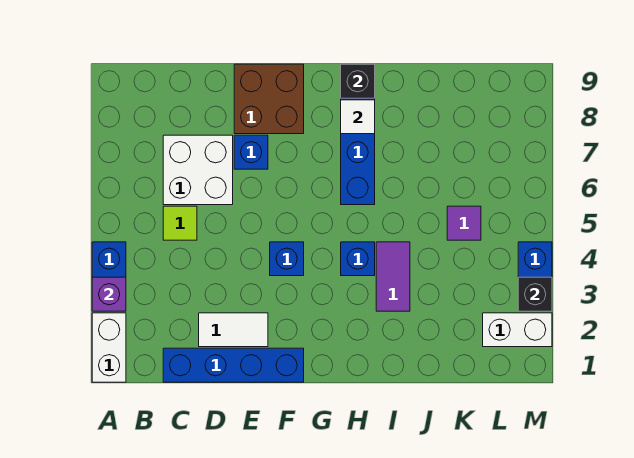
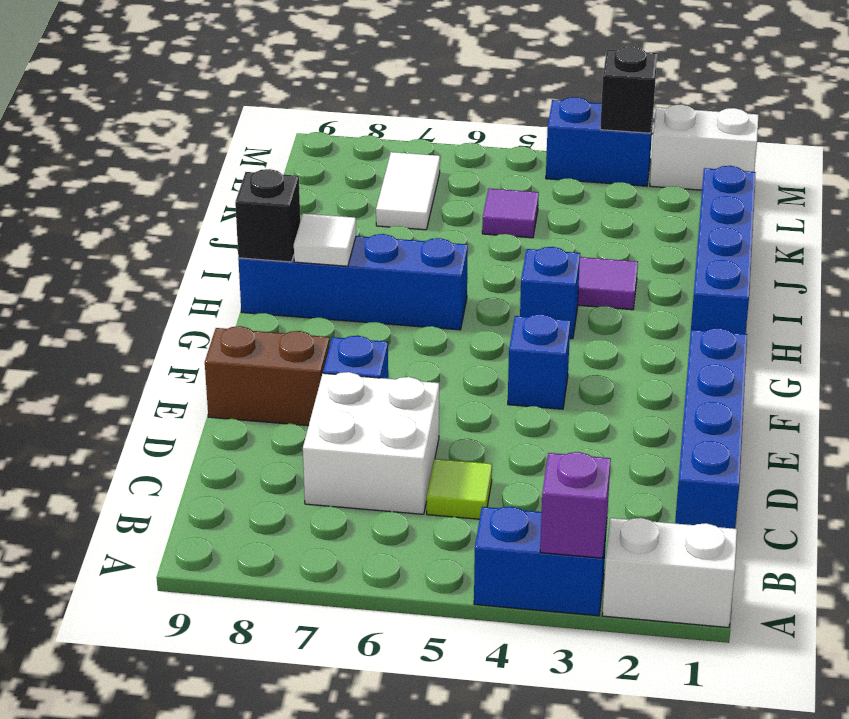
white 1x2 tile [199,313,268,347] -> white 1x2 tile moved to [376,152,440,230]
brown 2x2 brick [234,64,304,134] -> brown 1x2 brick [205,326,330,426]
none -> blue 1x4 brick [691,166,756,334]
white 1x2 brick [483,313,552,347] -> white 1x2 brick turned to [650,104,758,190]

